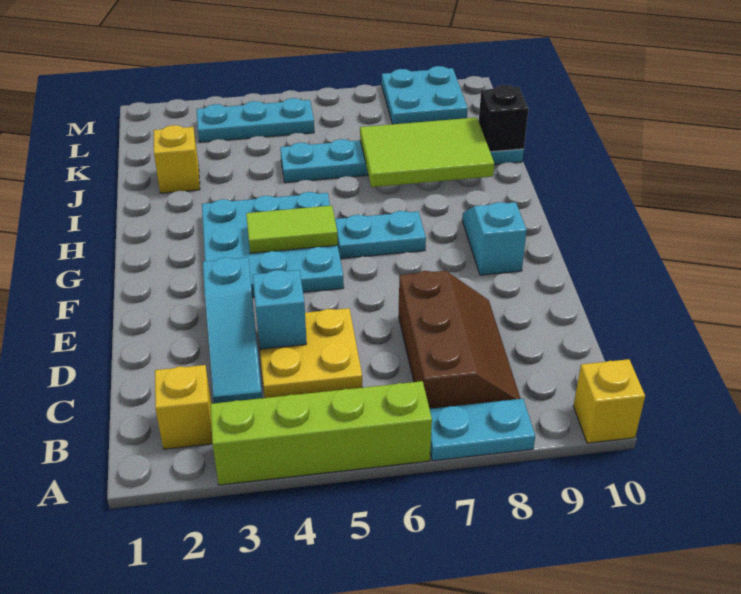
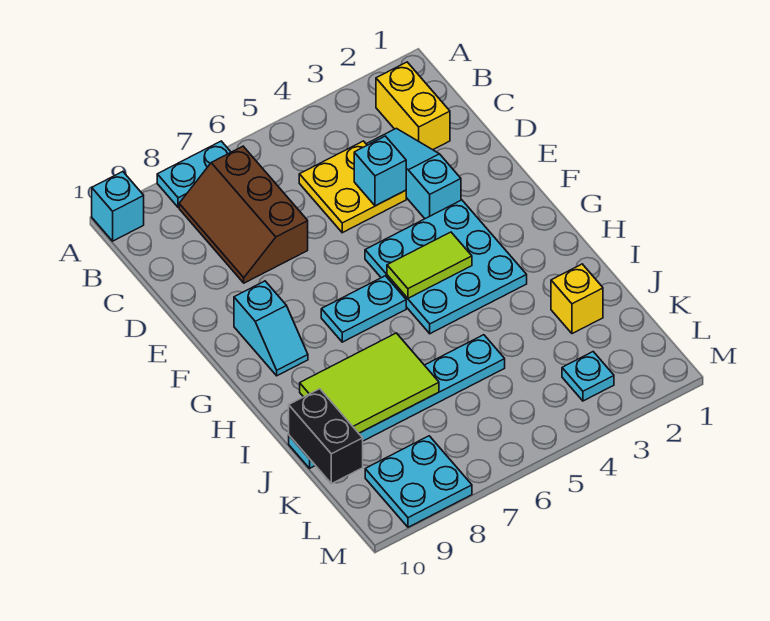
lime 1x4 brick [210,381,432,485] -> none
yellow 1x1 brick [573,359,645,443] -> cyan 1x1 brick [92,172,144,241]
yellow 1x1 brick [155,365,212,449] -> yellow 1x2 brick [376,62,450,150]
black 1x1 brick [479,85,528,152] -> black 1x2 brick [289,389,363,484]
cyan 1x3 plate [197,98,314,142] -> cyan 1x1 plate [562,352,614,401]

